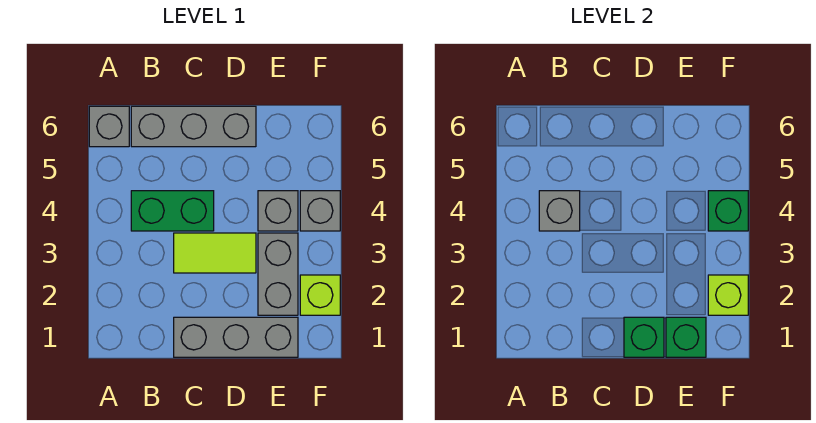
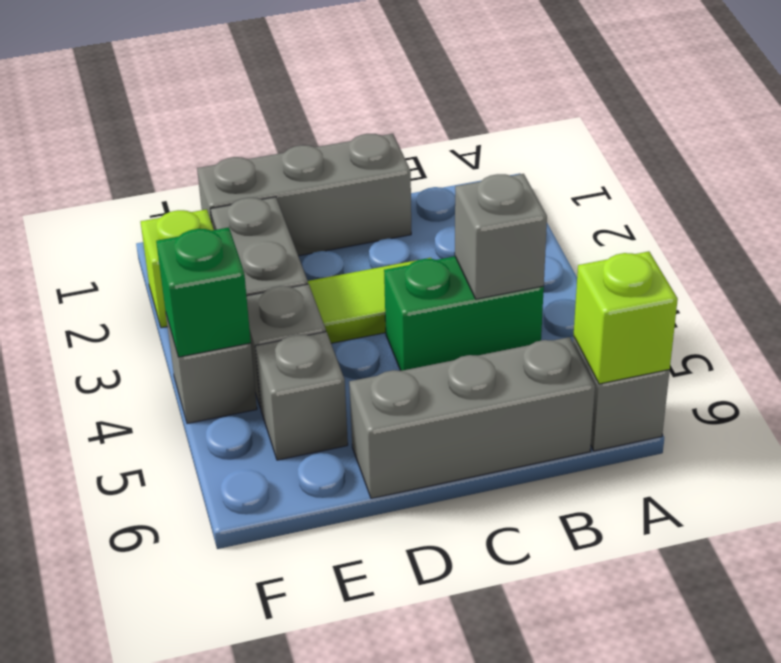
green 1x1 brick [624,317,664,357] -> none
green 1x1 brick [666,317,706,357] -> none
none -> grey 1x1 brick [255,332,348,460]
lime 1x1 brick [708,275,748,315] -> lime 1x1 brick moved to [574,251,678,384]

